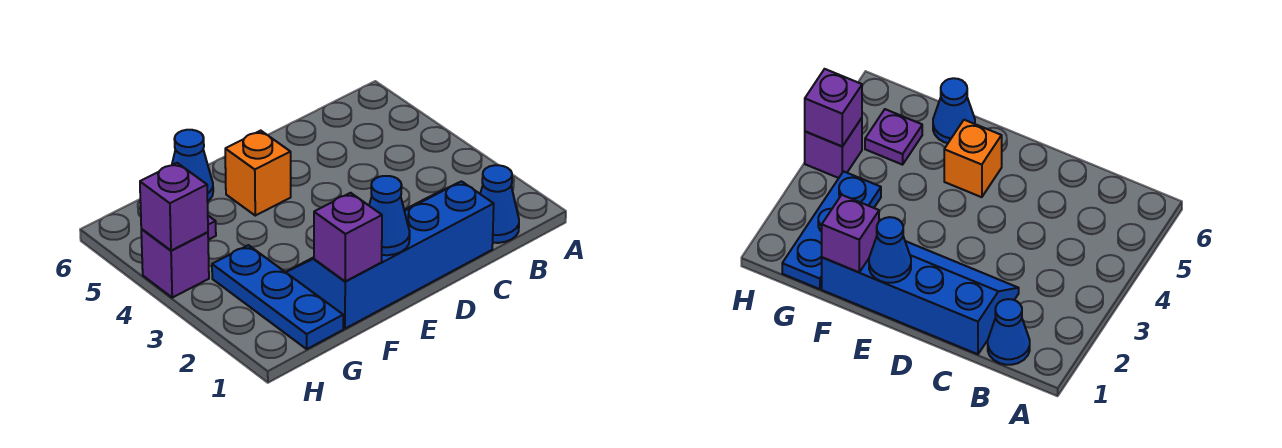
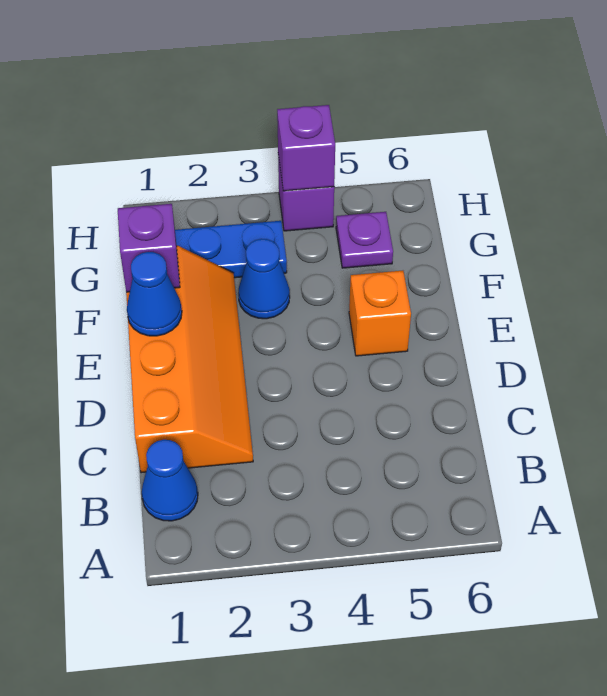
blue 2x4 slope [286,181,494,329] -> orange 2x4 slope [126,246,253,473]
blue 1x1 cone [172,130,213,201] -> blue 1x1 cone moved to [238,239,290,319]

